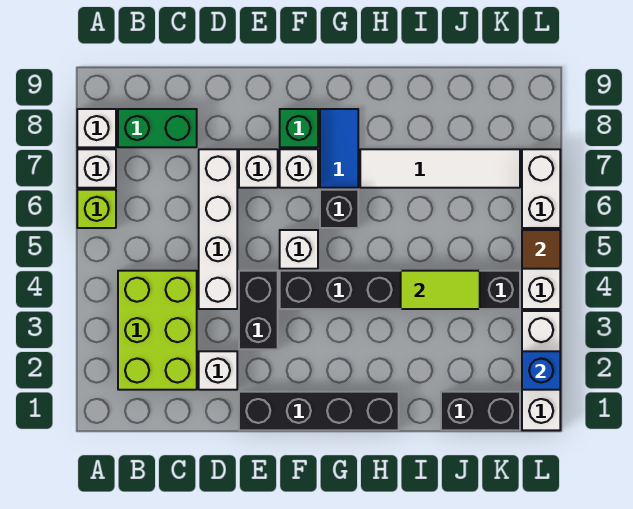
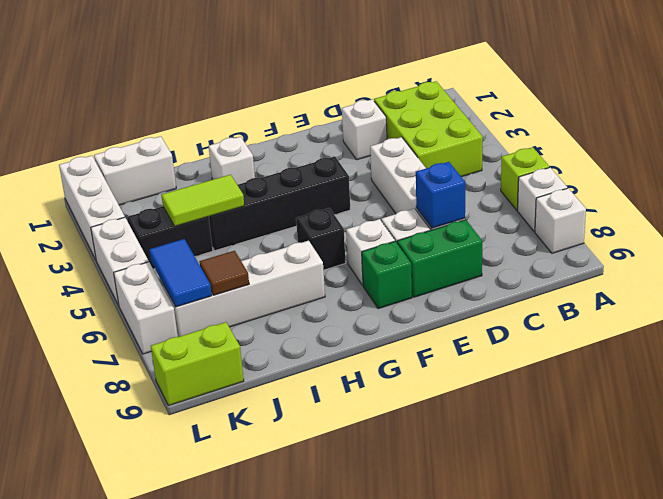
green 1x2 brick [118,109,197,147] -> green 1x2 brick moved to [397,220,482,297]
black 1x4 brick [239,392,399,430] -> none
black 1x2 brick [239,271,278,349] -> none
white 1x1 brick [280,230,318,269] -> white 1x1 brick moved to [209,137,255,185]
blue 1x2 tile [320,109,358,188] -> blue 1x2 tile moved to [149,239,212,307]
white 1x4 tile [360,149,520,188] -> white 1x4 brick [164,241,325,337]
black 1x2 brick [441,392,520,430] -> white 1x2 brick [94,136,176,205]
none -> lime 1x2 brick [151,322,244,406]
blue 1x1 brick [522,351,560,390] -> blue 1x1 brick moved to [416,162,465,228]
brown 1x1 tile [522,230,560,269] -> brown 1x1 tile moved to [199,251,249,295]

